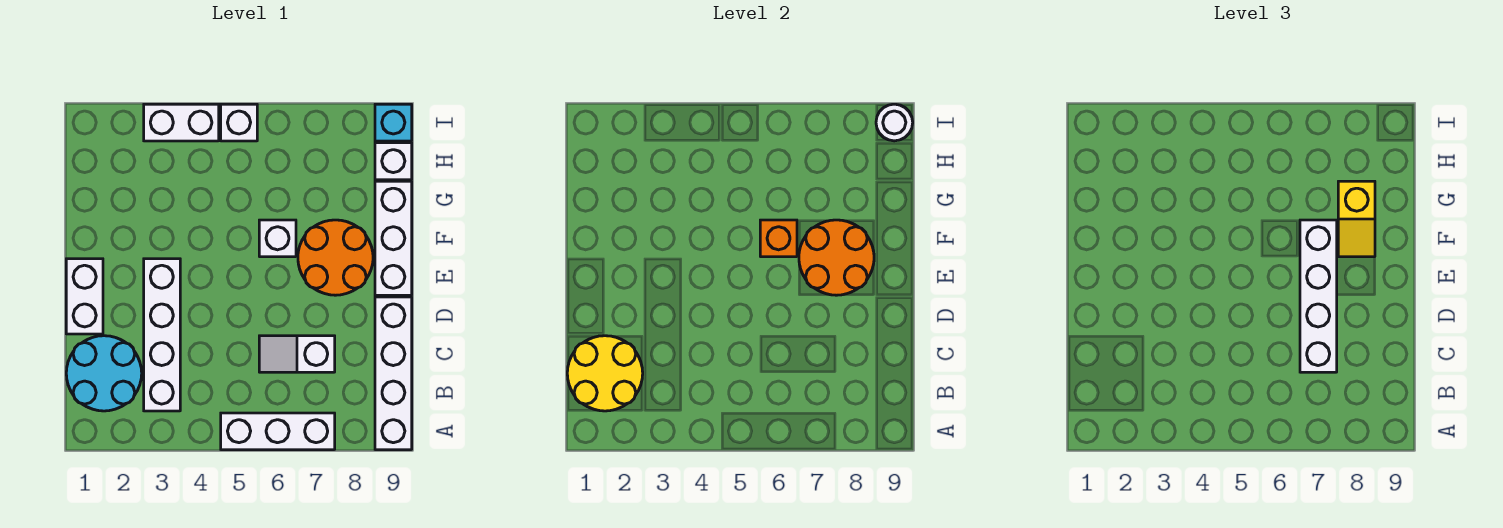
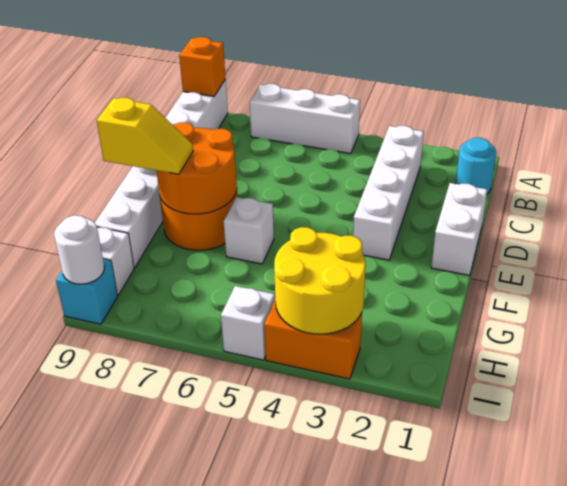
cyan 2x2 round brick [66,336,142,411] -> cyan 1x1 round brick [455,138,496,194]
yellow 2x2 round brick [567,336,643,411] -> yellow 2x2 round brick moved to [274,227,366,334]
white 1x2 slope [259,336,335,372] -> none
white 1x4 brick [1300,220,1337,372] -> none
orange 1x1 brick [760,220,797,257] -> orange 1x1 brick moved to [179,37,226,96]
yellow 1x2 slope [1338,181,1375,257] -> yellow 1x2 slope turned to [97,98,193,174]
white 1x2 brick [144,104,219,141] -> orange 1x2 brick [264,301,362,379]

